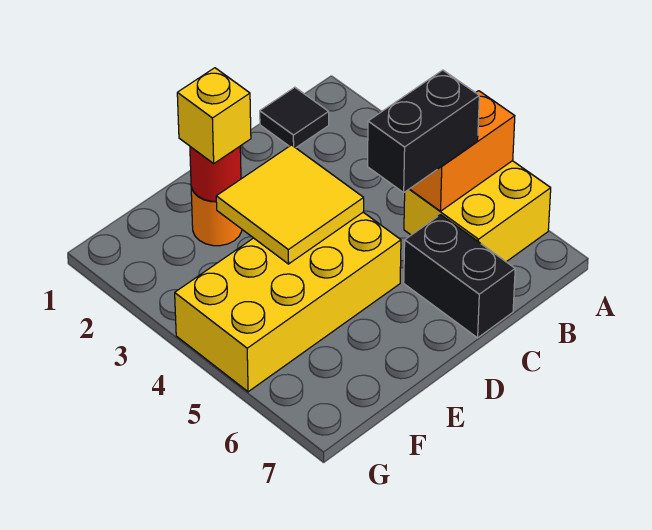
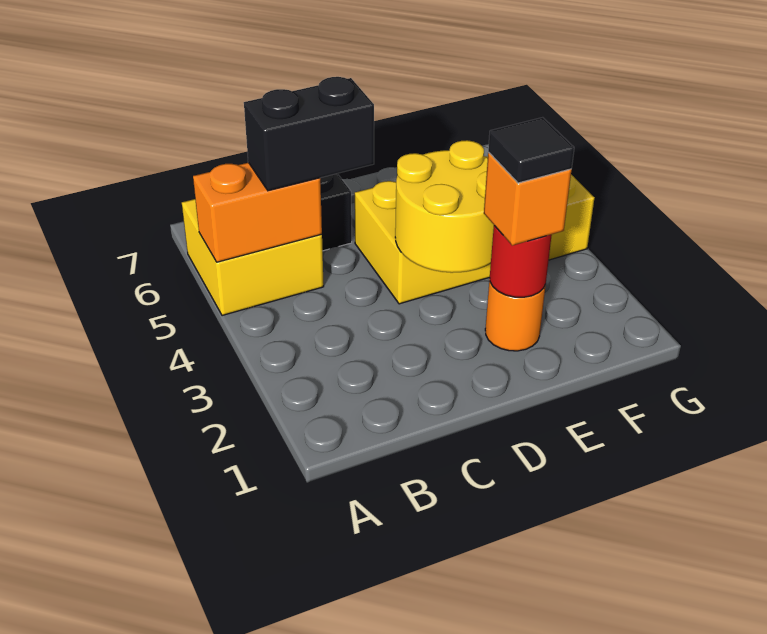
black 1x1 tile [260,87,329,148] -> black 1x1 tile moved to [488,117,574,183]
yellow 2x2 tile [216,145,364,264] -> yellow 2x2 round brick [395,140,494,273]
yellow 1x1 brick [177,68,251,163] -> orange 1x1 brick [484,153,571,245]

